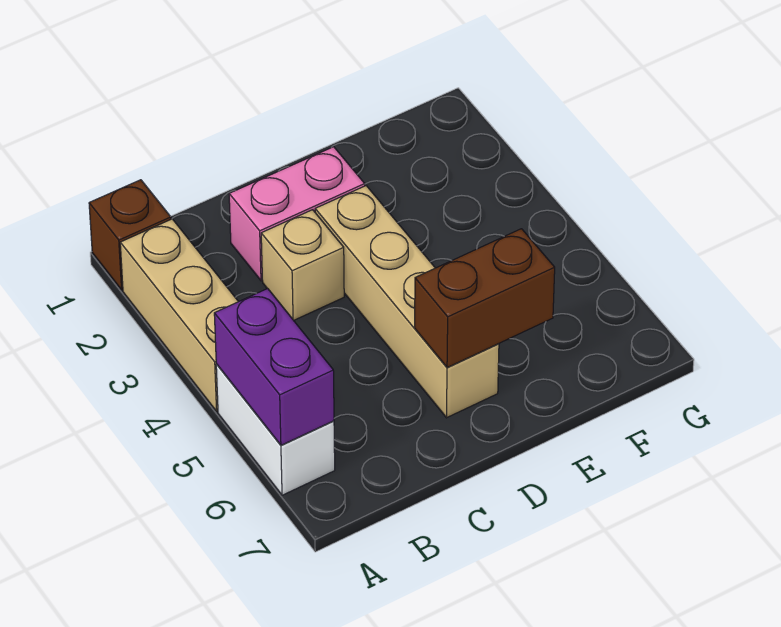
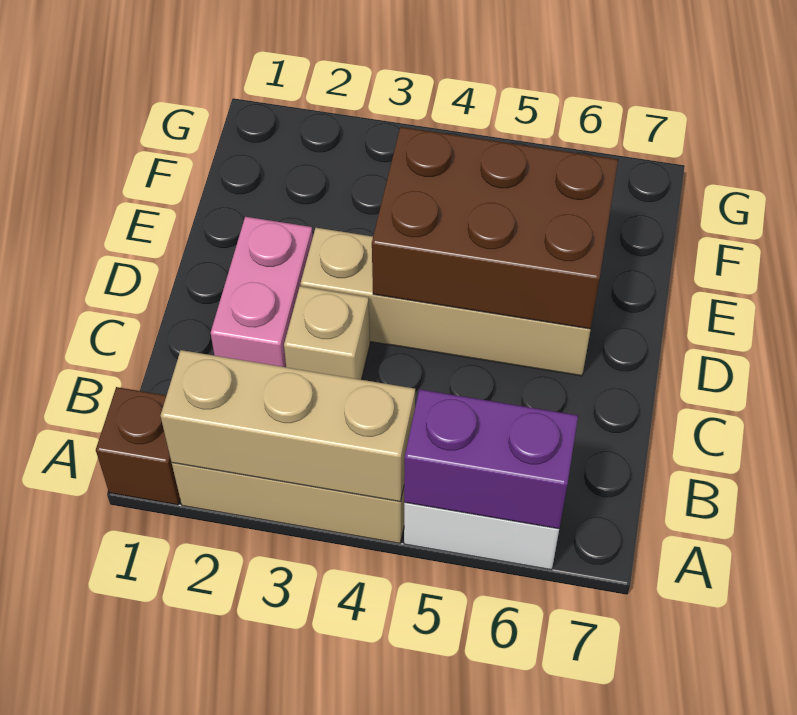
none -> tan 1x3 brick [161,350,415,502]
brown 1x2 brick [415,229,555,368] -> brown 2x3 brick [372,127,618,329]

